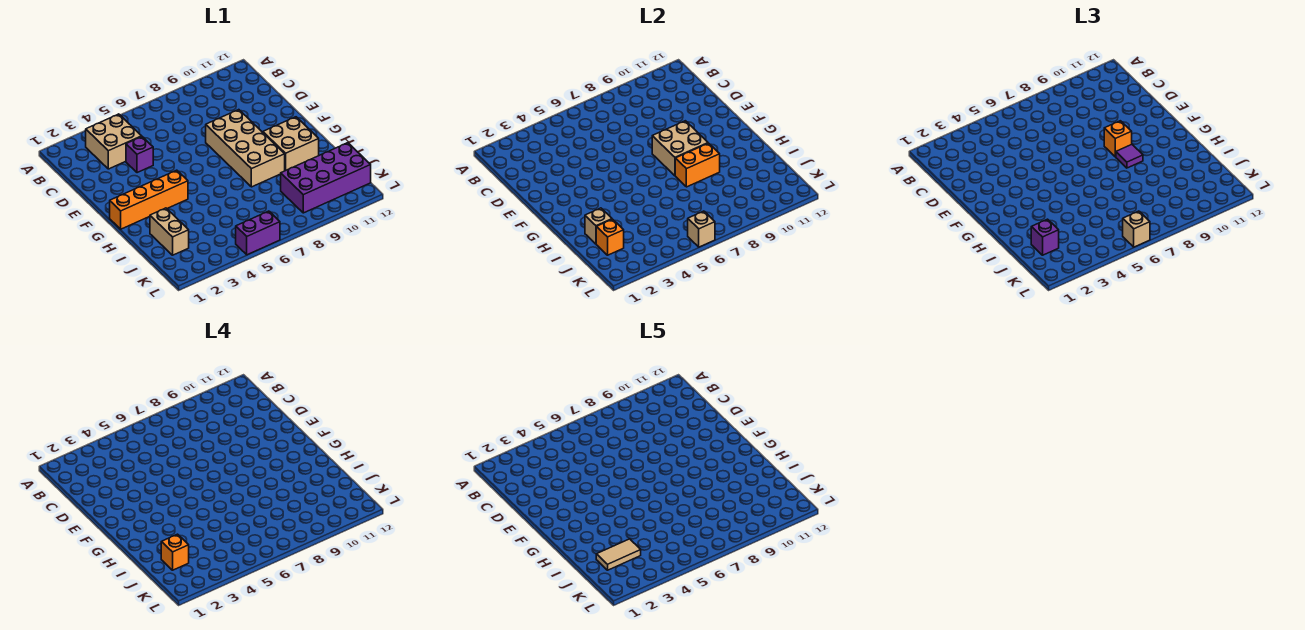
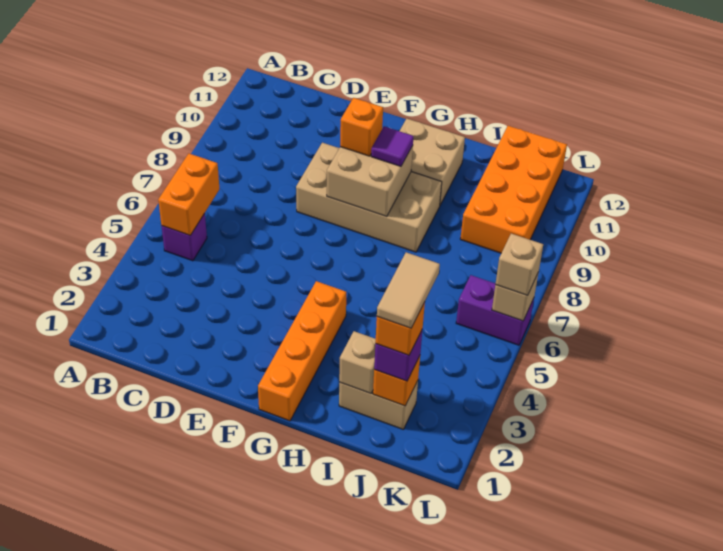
tan 2x2 brick [86,114,142,169] -> none
purple 1x1 brick [126,137,153,173] -> purple 1x1 brick moved to [162,213,207,261]
orange 1x2 brick [675,143,720,187] -> orange 1x2 brick moved to [158,154,219,235]
purple 2x4 brick [281,143,371,213] -> orange 2x4 brick [460,126,567,253]
purple 1x2 brick [236,211,280,255] -> purple 1x2 brick turned to [456,275,534,345]

